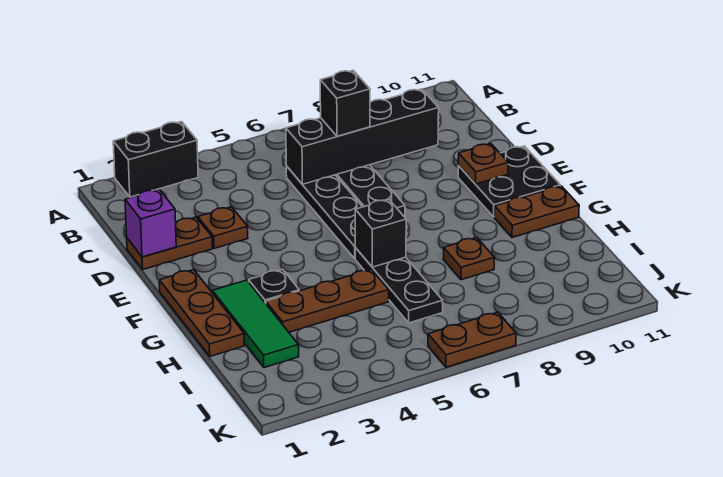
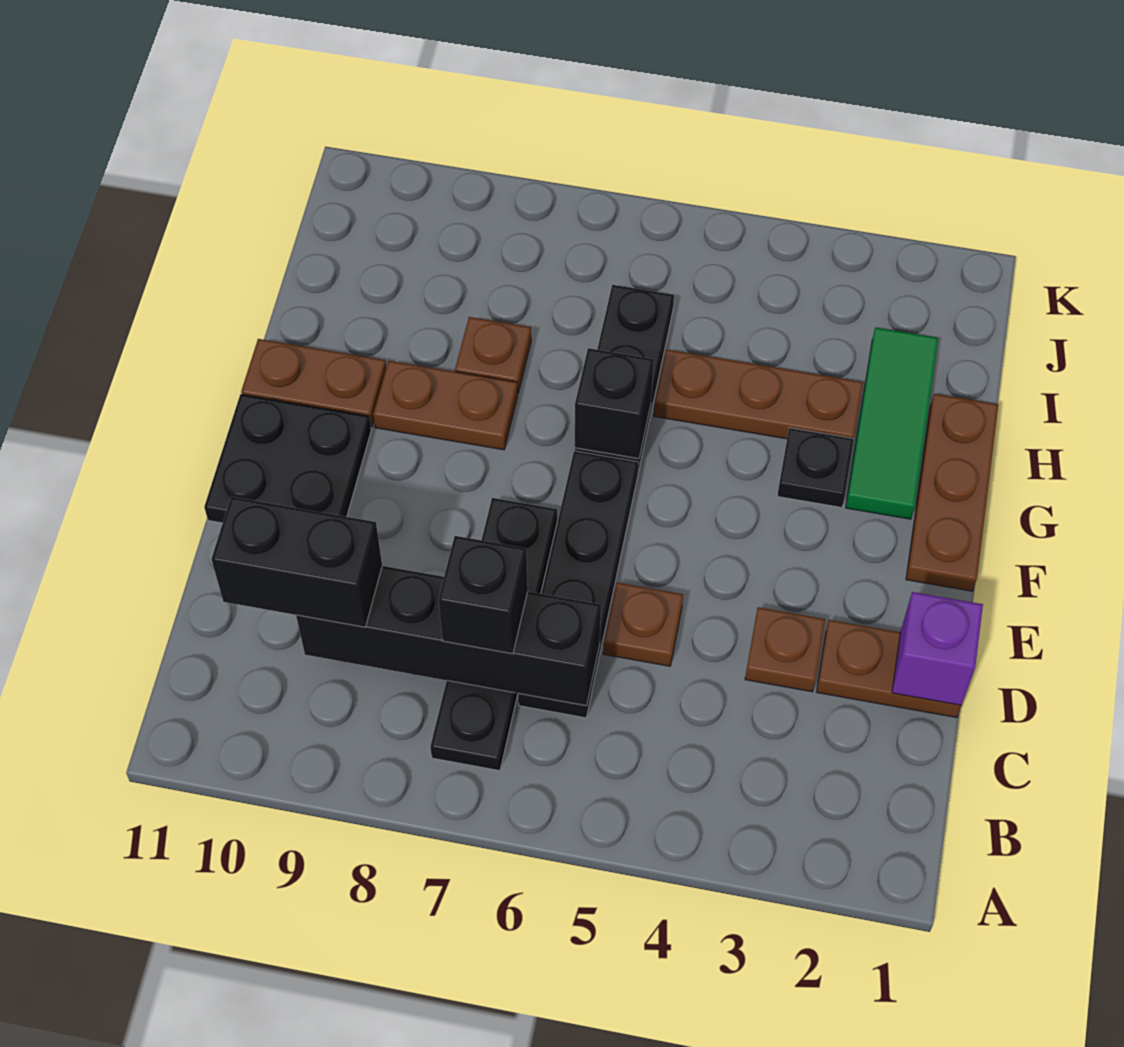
black 1x2 brick [113,122,198,197] -> black 1x2 brick moved to [212,497,382,627]
brown 1x1 plate [458,144,508,184] -> brown 1x1 plate moved to [603,583,683,666]
brown 1x2 plate [428,312,516,367] -> brown 1x2 plate moved to [373,361,518,450]

